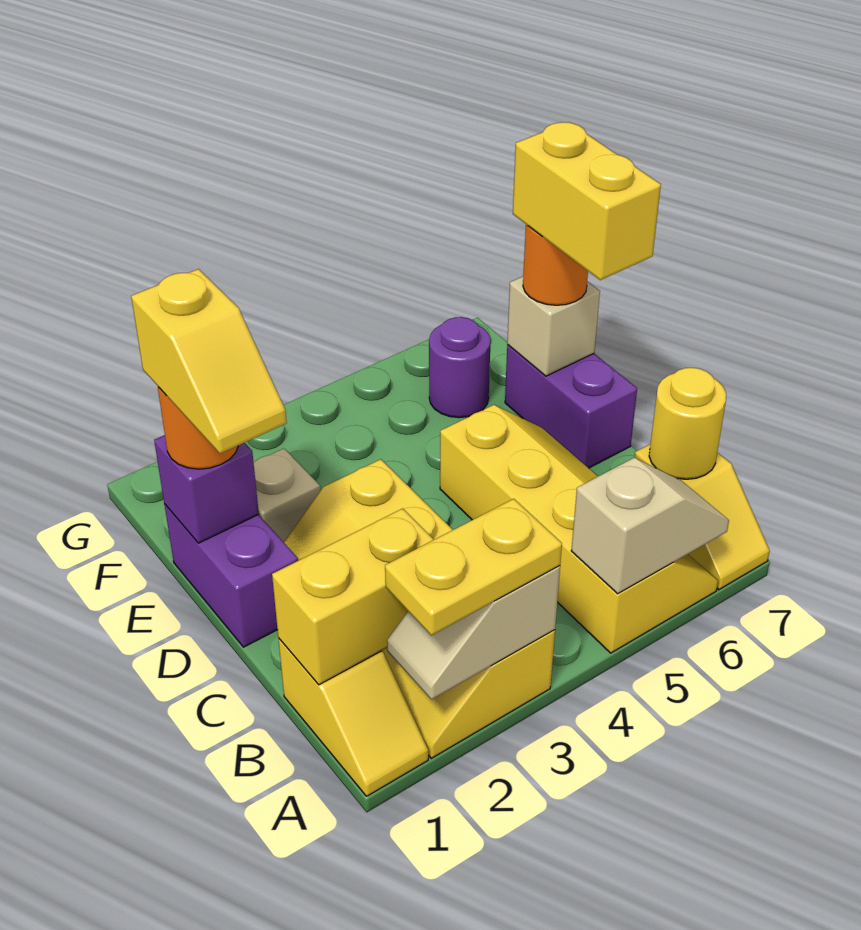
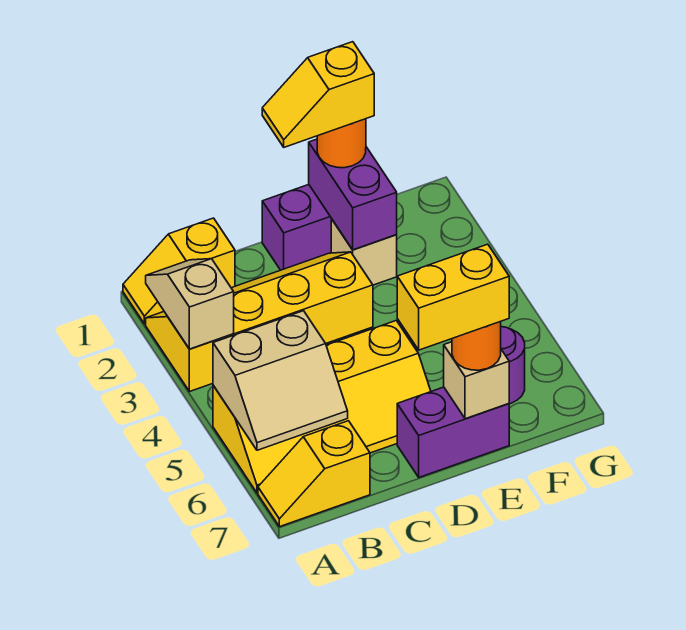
yellow 1x2 plate [385,499,562,635] -> none
tan 1x2 slope [571,458,729,594] -> tan 2x2 slope [213,311,348,450]
yellow 1x2 brick [272,508,434,685] -> none
yellow 1x1 round brick [649,368,726,479] -> none
purple 1x1 brick [154,435,259,543] -> purple 1x2 brick [309,139,397,250]

